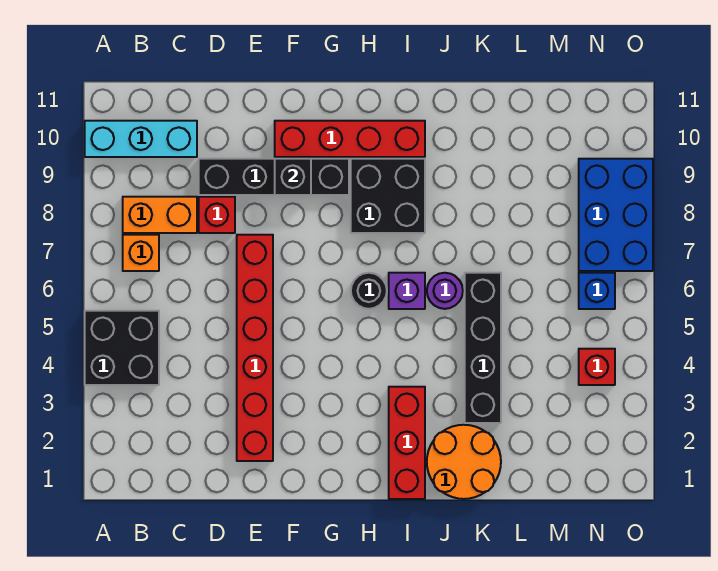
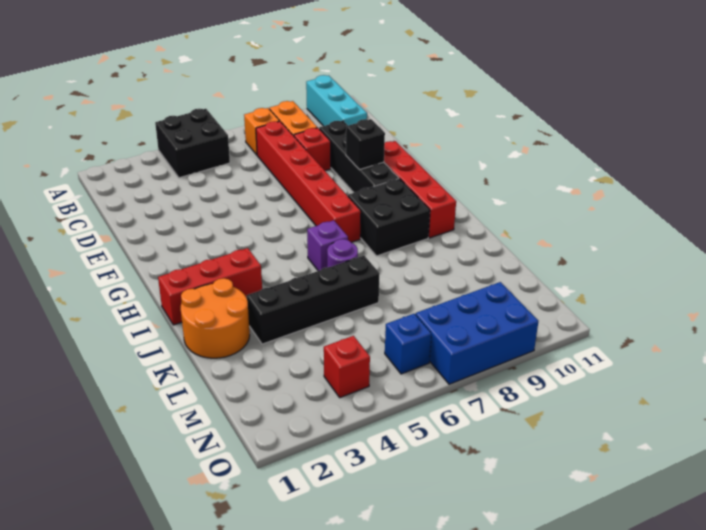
red 1x6 brick [237,235,273,461] -> red 1x6 brick turned to [256,121,361,243]
black 1x1 round brick [351,273,387,309] -> none

